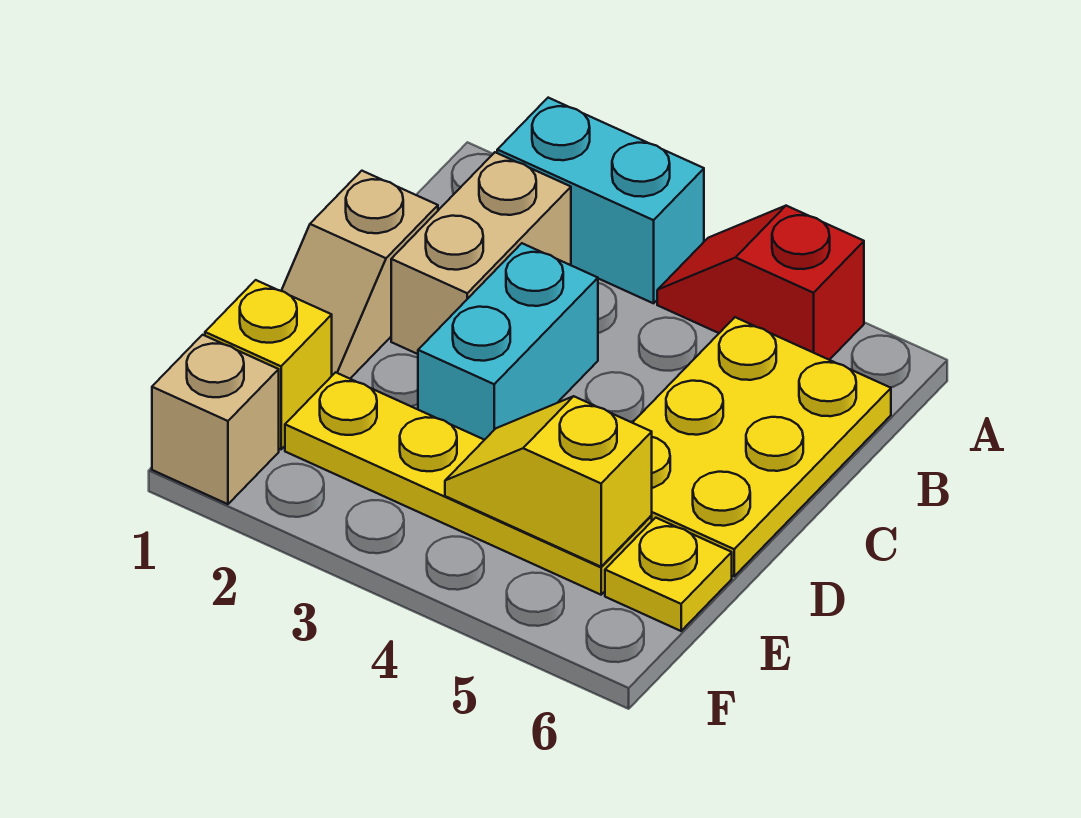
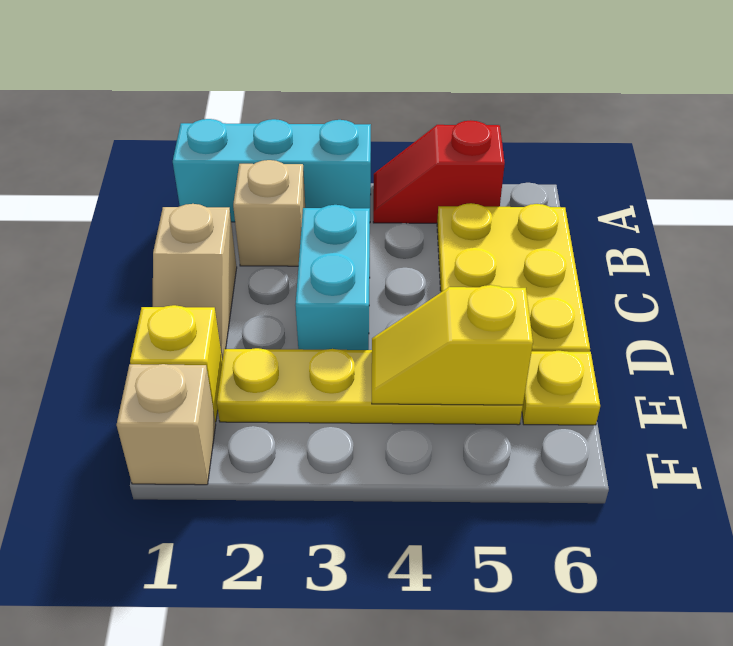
cyan 1x2 brick [497,98,704,303] -> cyan 1x3 brick [173,119,371,222]
tan 1x2 brick [391,152,571,354] -> tan 1x1 brick [233,160,305,266]

